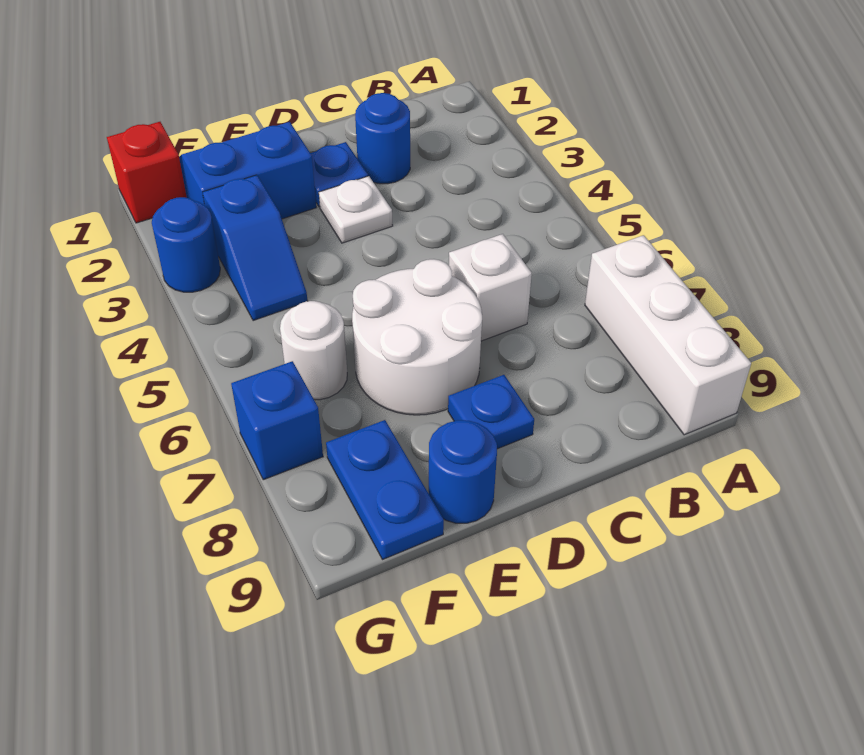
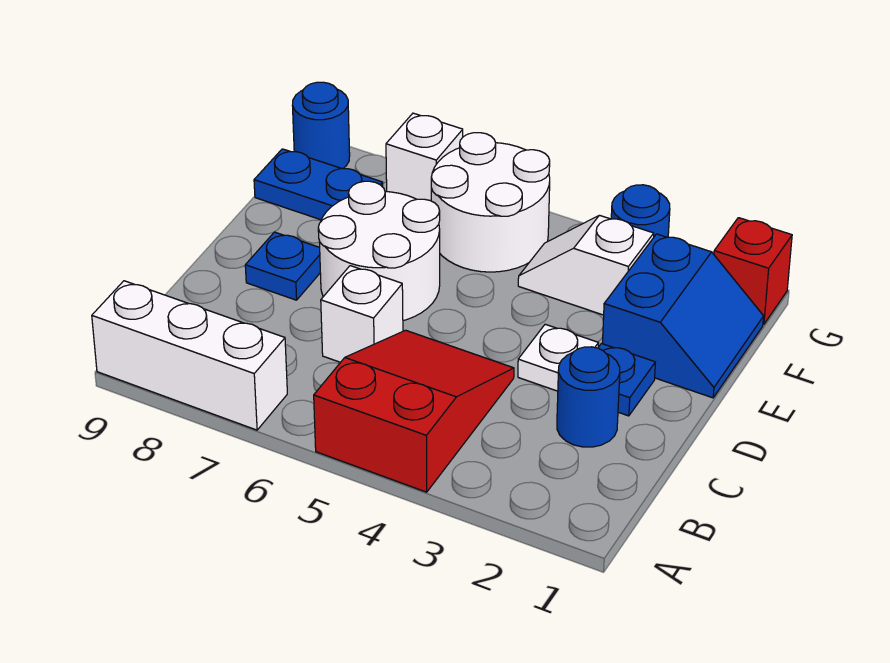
none -> red 2x3 slope [314,330,514,492]
blue 1x1 round brick [429,420,497,523] -> blue 1x1 round brick moved to [292,82,350,169]
blue 1x2 slope [203,175,307,321] -> white 1x2 slope [518,215,654,315]
white 1x1 round brick [280,301,347,400] -> white 2x2 round brick [431,133,550,272]
blue 1x1 brick [231,361,323,480] -> white 1x1 brick [386,113,463,201]

